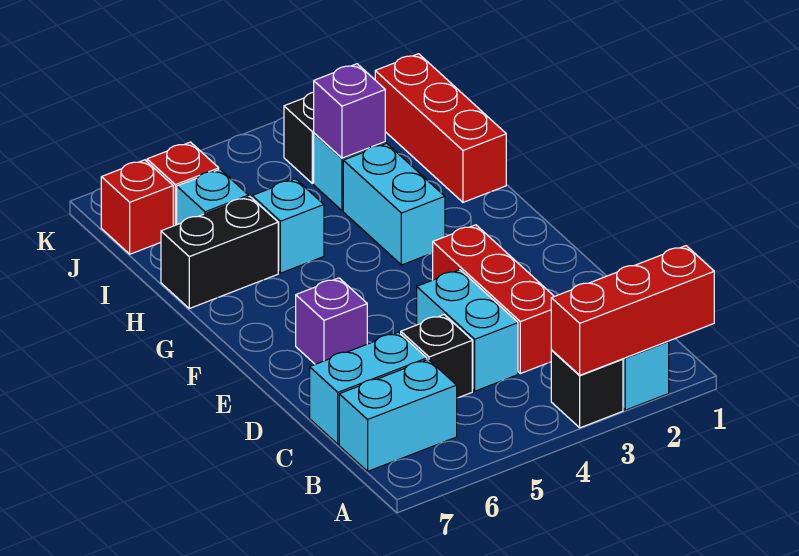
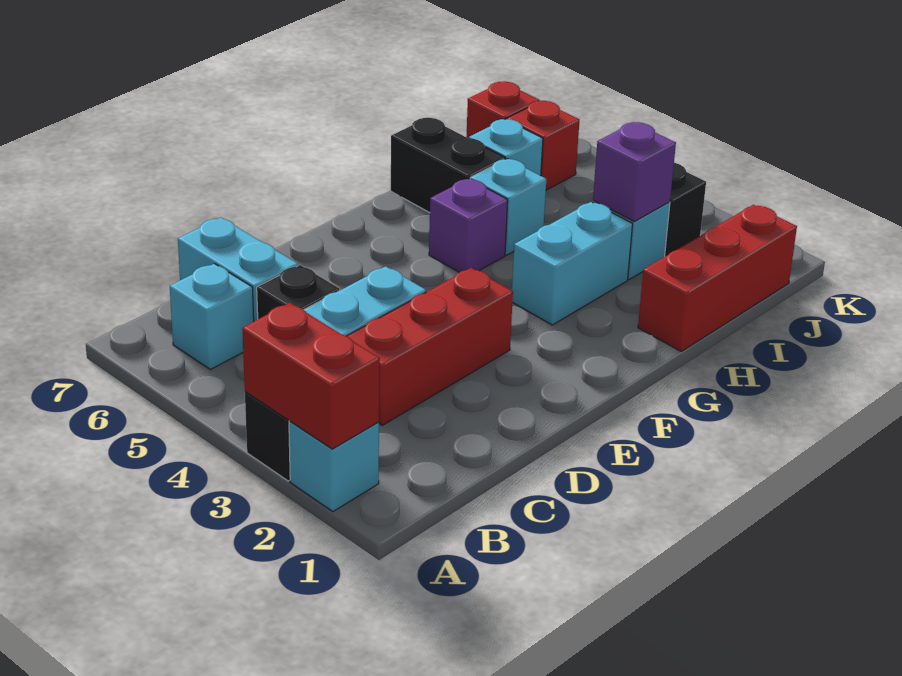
red 1x3 brick [551,246,714,375] -> red 1x2 brick [242,303,380,449]
cyan 1x2 brick [339,359,457,471] -> cyan 1x1 brick [170,264,254,369]
purple 1x1 brick [296,278,367,364] -> purple 1x1 brick moved to [429,178,508,272]

